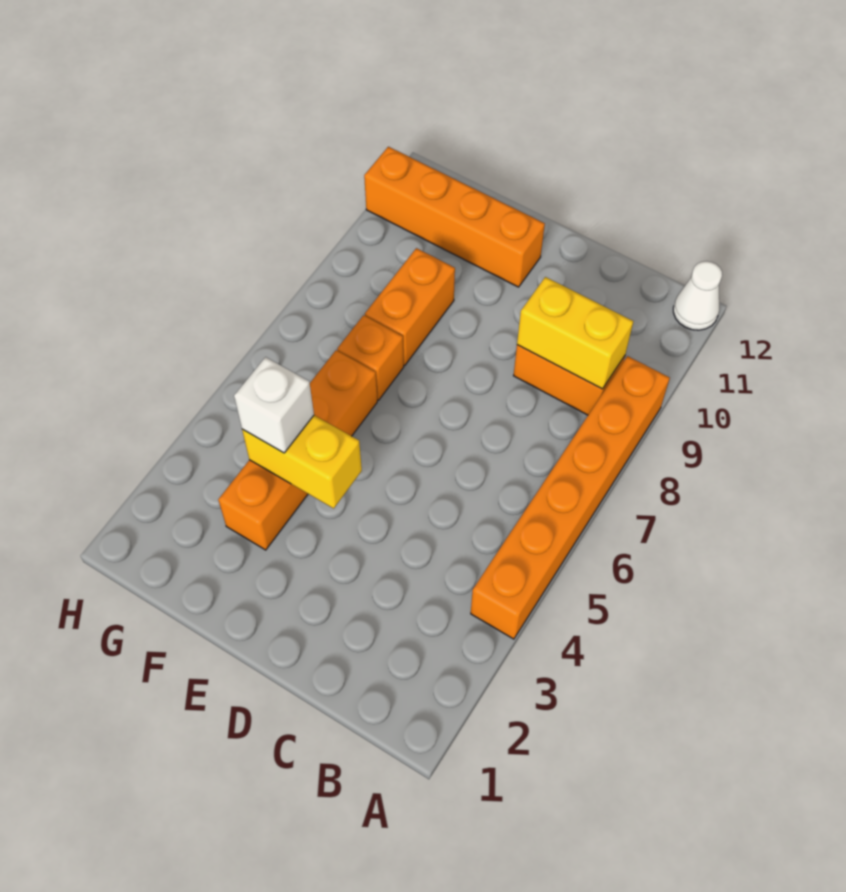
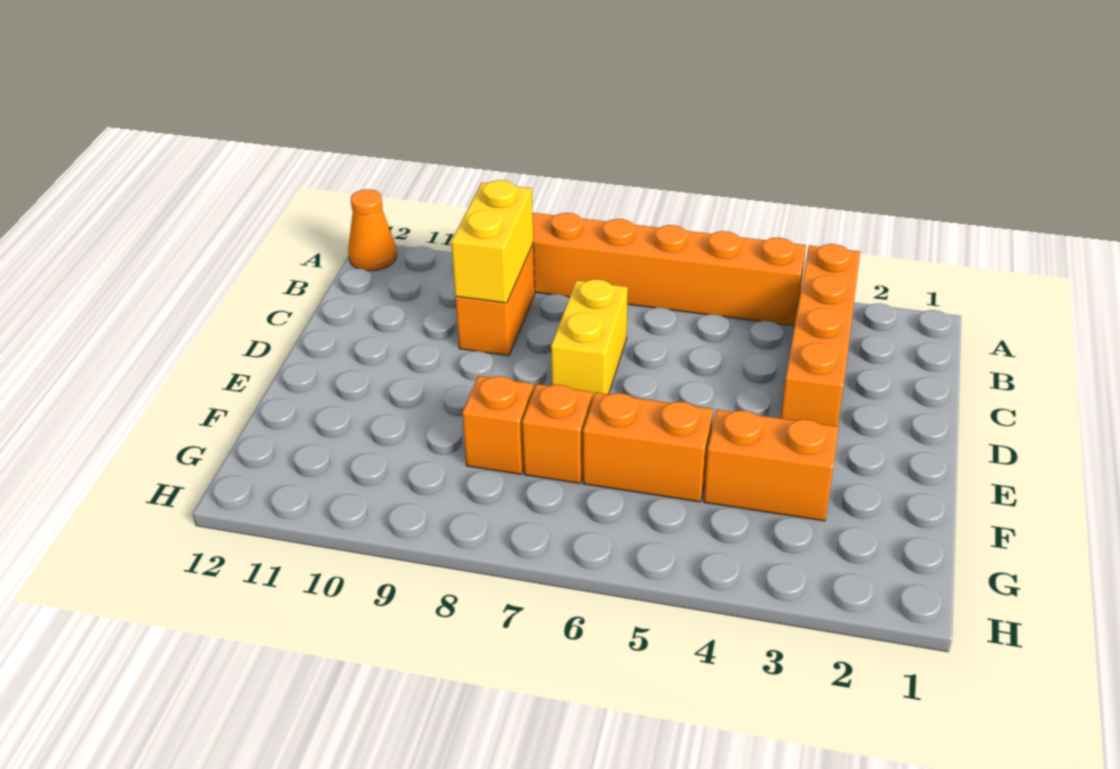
white 1x1 cone [673,261,722,330] -> orange 1x1 cone [348,189,397,271]
yellow 1x2 brick [242,415,362,508] -> yellow 1x2 brick moved to [551,279,628,398]
orange 1x4 brick [364,147,545,287] -> orange 1x4 brick moved to [781,244,860,426]
white 1x1 brick [234,357,314,453] -> none
orange 1x2 brick [365,248,455,366] -> orange 1x1 brick [462,376,534,474]

